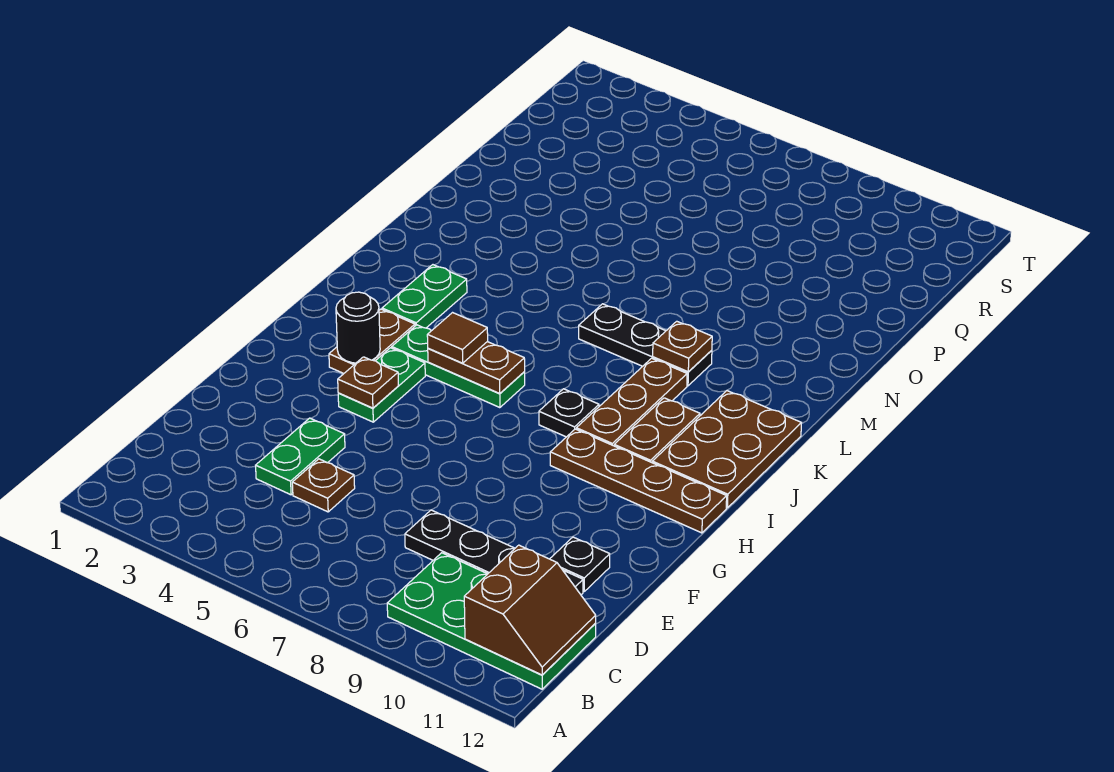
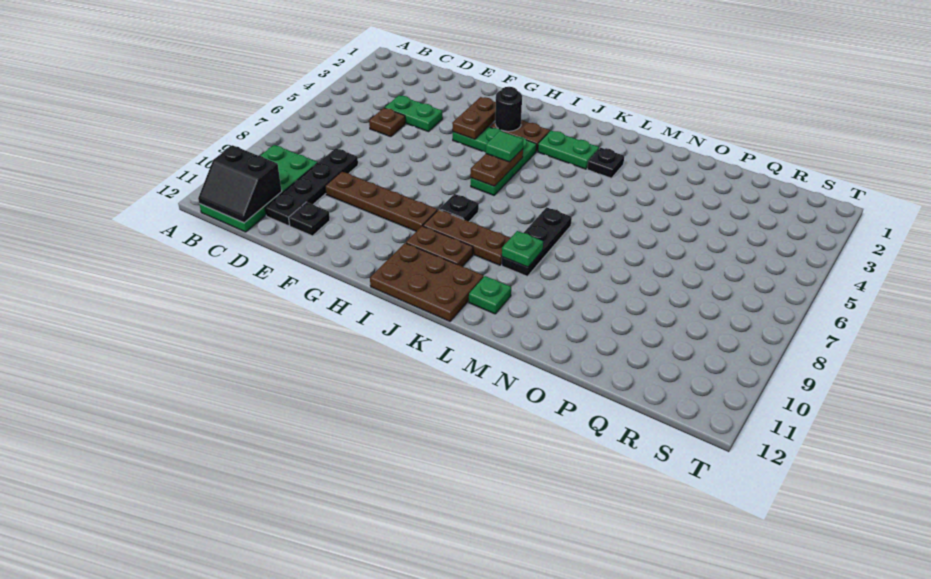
brown 2x2 slope [464,545,596,675] -> black 2x2 slope [198,145,282,223]
brown 1x1 plate [338,357,398,408] -> brown 1x2 plate [452,97,496,139]
brown 1x4 plate [550,429,727,533] -> brown 1x4 plate turned to [325,172,437,231]
brown 1x1 tile [427,313,488,363] -> green 1x1 tile [486,131,523,162]
none -> black 1x1 plate [587,148,624,178]
brown 1x1 plate [653,321,712,372] -> green 1x1 plate [502,231,543,267]
none -> green 1x1 plate [469,276,511,314]

